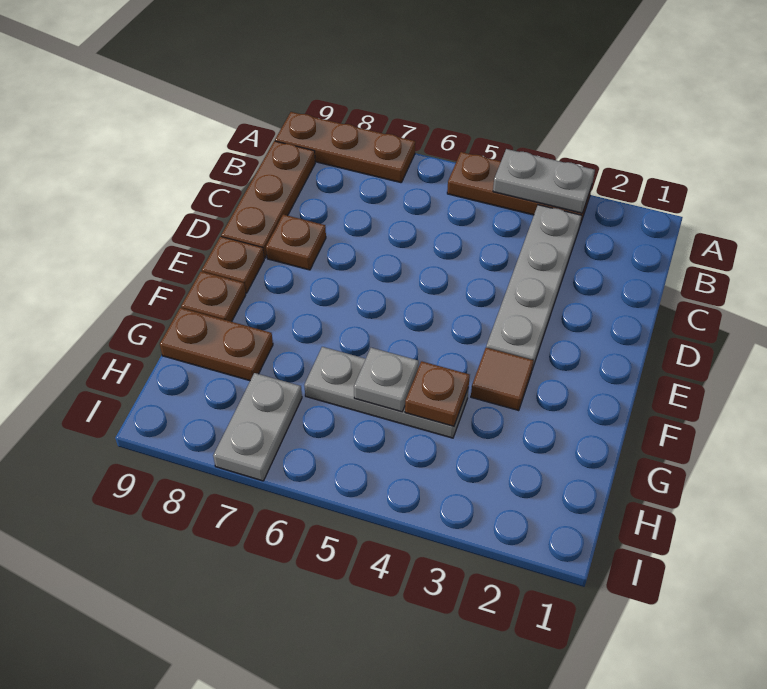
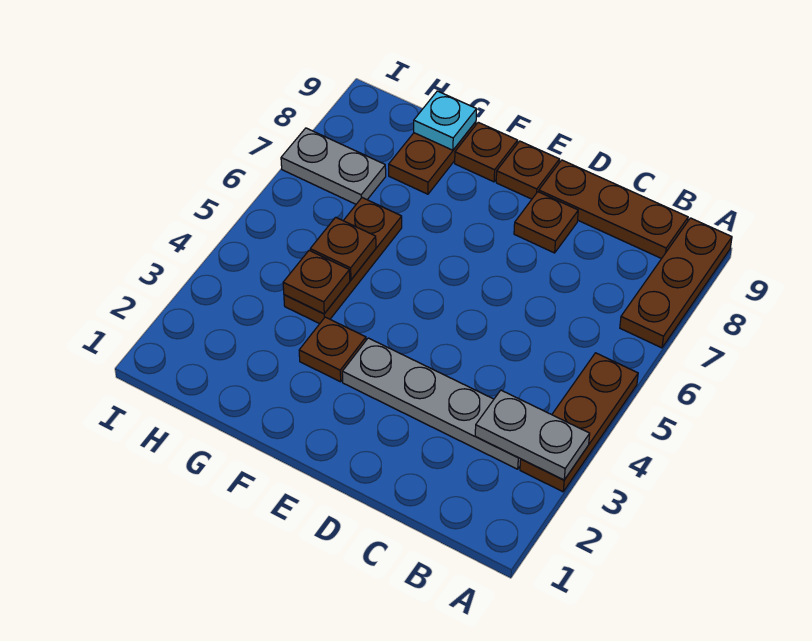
grey 1x2 plate [493,149,595,213] -> grey 1x2 plate turned to [475,390,590,480]
brown 1x1 tile [471,348,533,411] -> brown 1x1 plate [299,317,366,382]
grey 1x3 plate [304,347,469,438] -> brown 1x3 plate [284,198,402,324]
grey 1x1 plate [354,348,419,412] -> brown 1x1 plate [310,217,376,280]
none -> cyan 1x1 plate [414,91,476,150]

